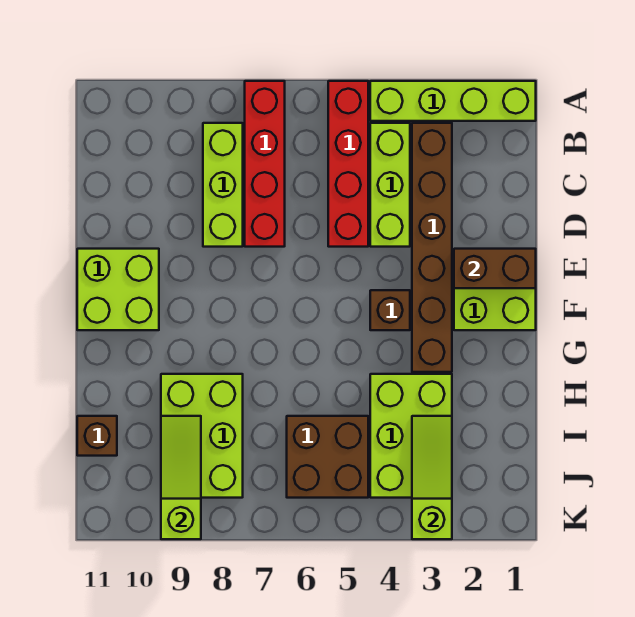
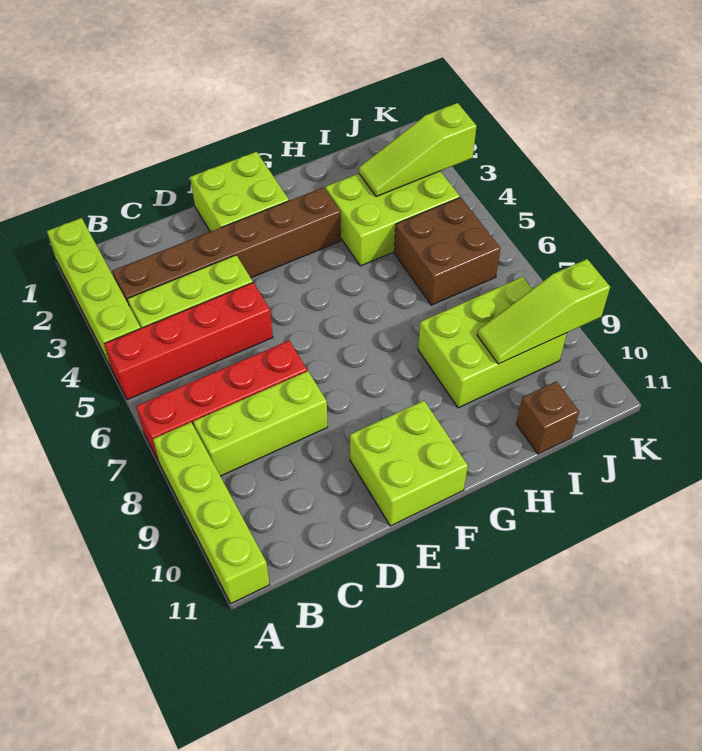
none -> lime 1x4 brick [153,422,270,604]
brown 1x2 brick [454,249,536,288] -> none
brown 1x1 brick [370,290,410,330] -> none

